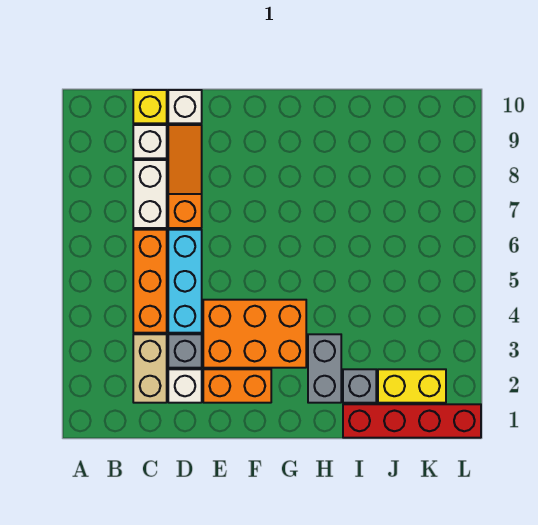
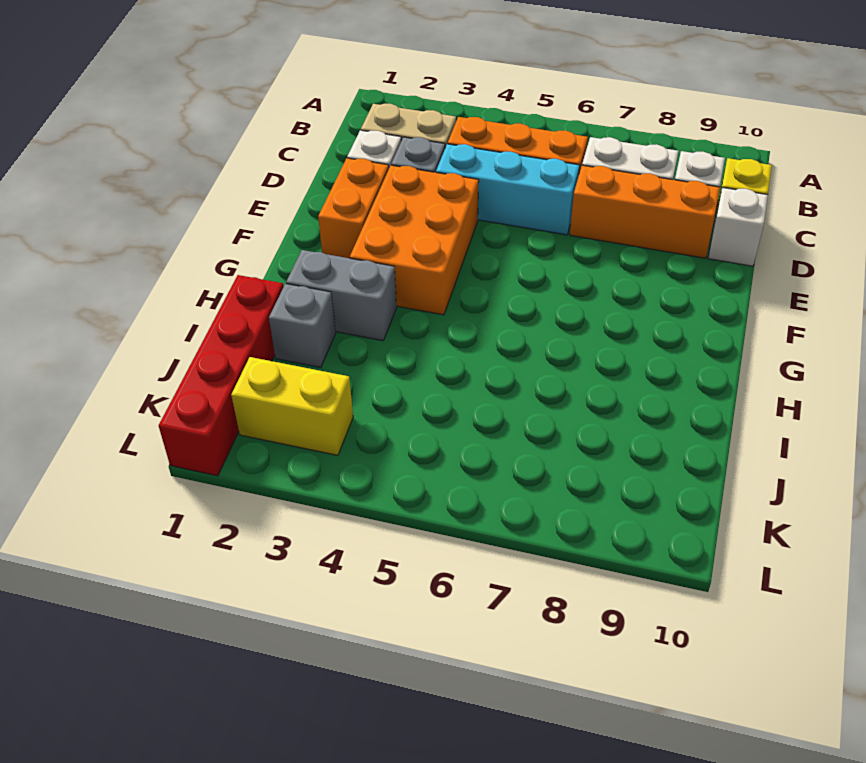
orange 1x3 slope [168,125,202,228] -> orange 1x3 brick [570,165,720,258]
yellow 1x2 brick [378,369,446,403] -> yellow 1x2 brick turned to [231,357,353,455]

